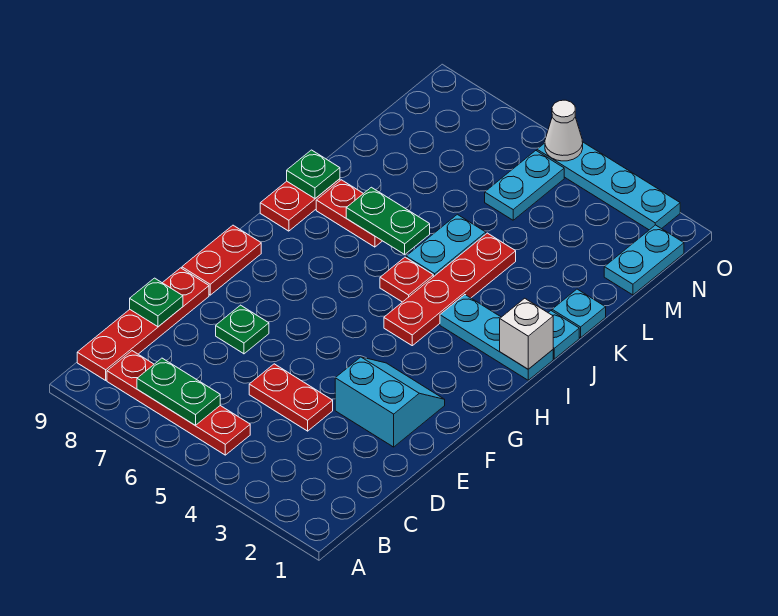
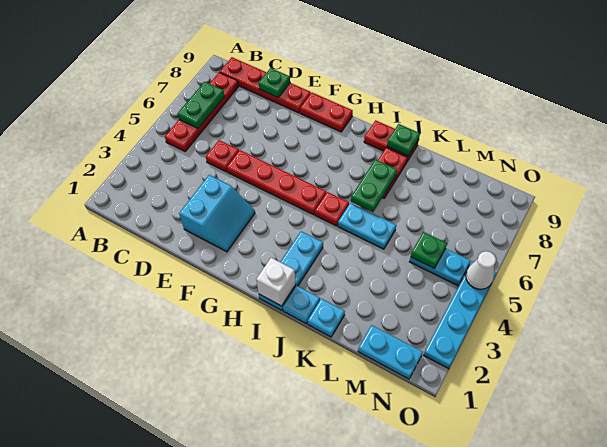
red 1x2 plate [249,364,333,431] -> red 1x1 plate [206,140,239,172]
green 1x1 plate [216,305,269,354] -> green 1x1 plate moved to [411,232,447,268]
red 1x4 plate [384,233,516,346] -> red 1x4 plate moved to [227,150,326,215]

